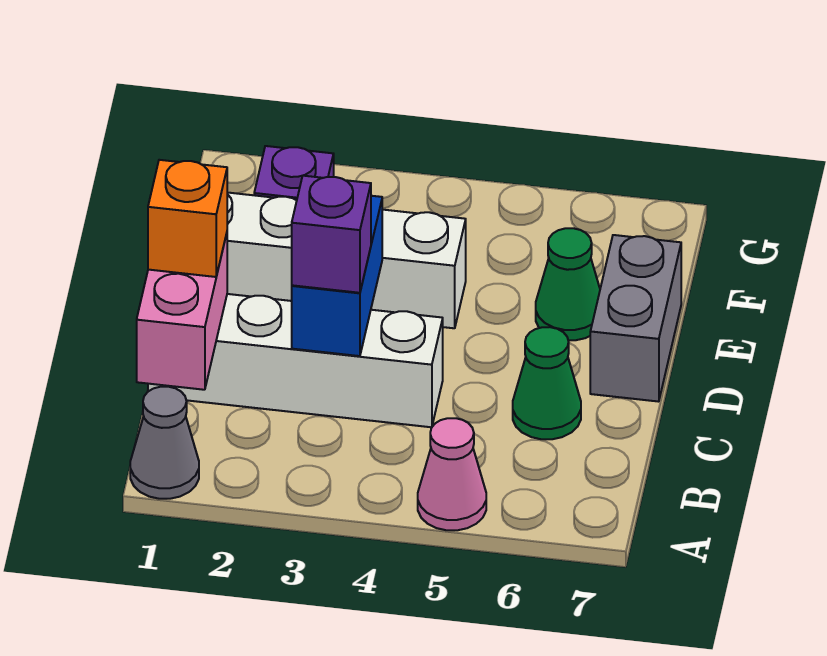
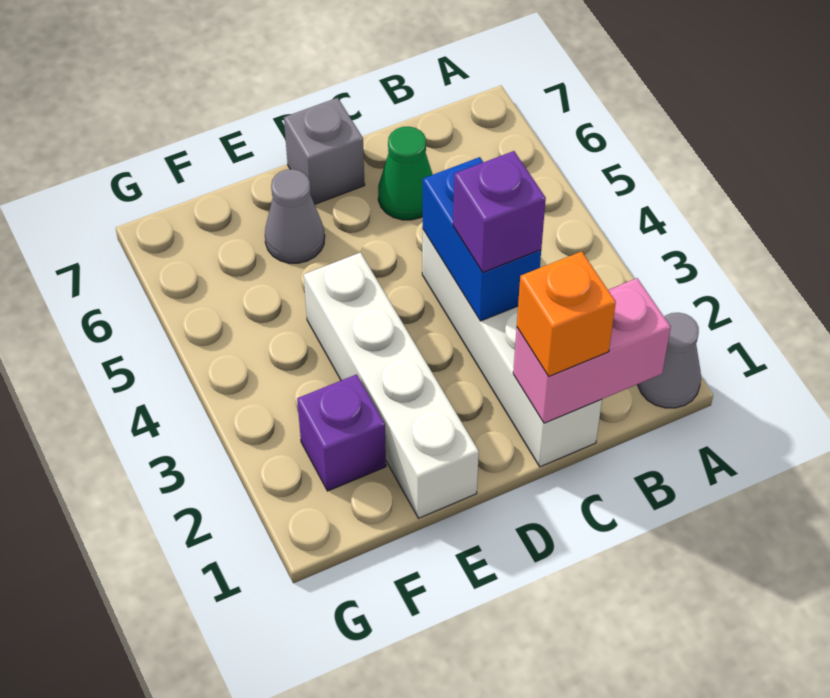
pink 1x1 cone [418,418,486,530] -> none
blue 1x2 brick [292,196,382,356] -> blue 1x2 brick turned to [423,157,541,321]
grey 1x2 brick [590,235,681,402] -> grey 1x1 brick [284,98,365,204]
green 1x1 cone [536,228,600,340] -> grey 1x1 cone [265,169,325,263]

